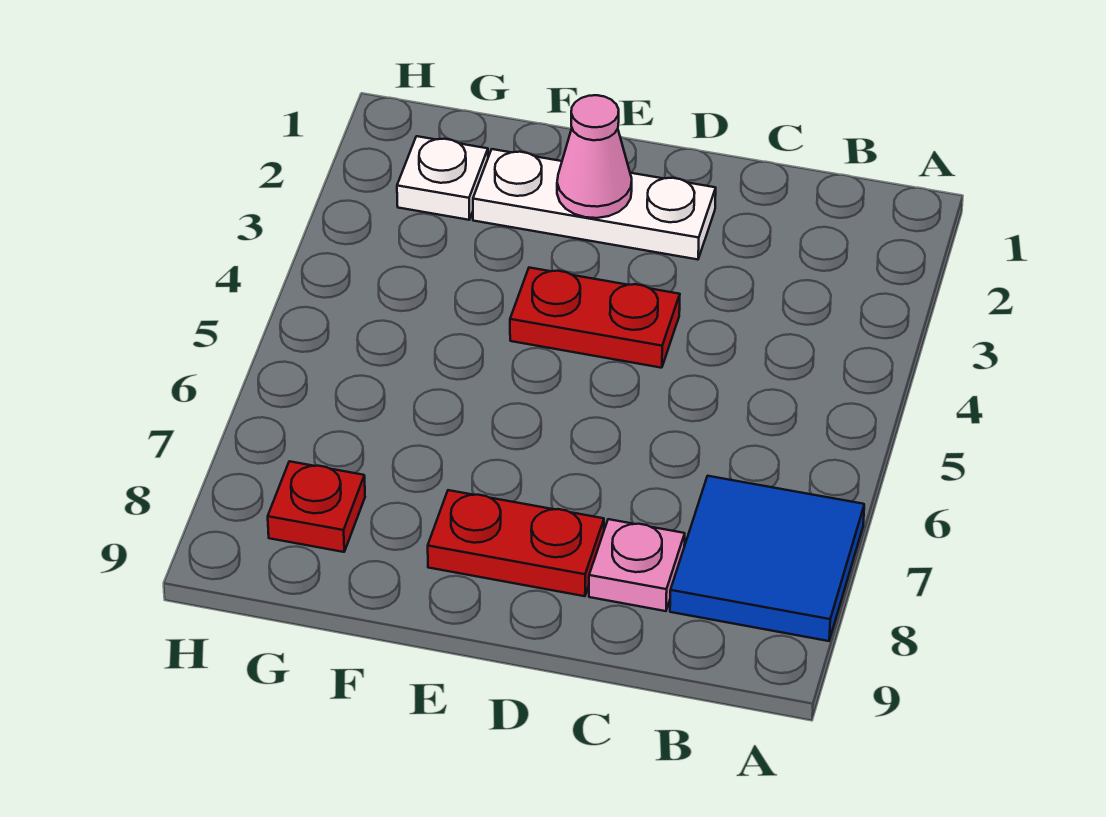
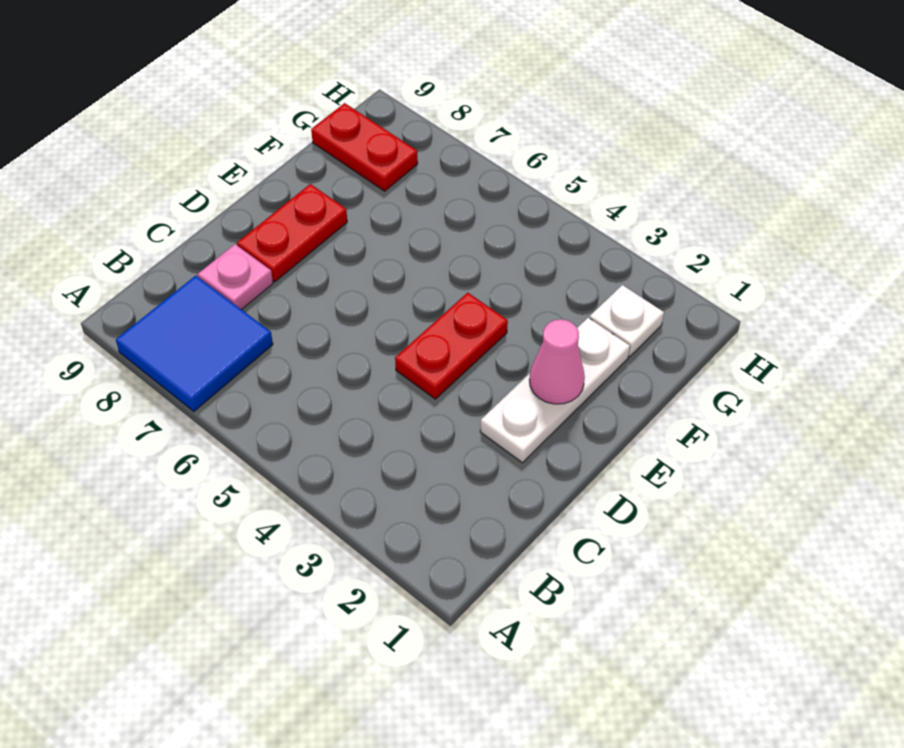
red 1x1 plate [268,461,365,552] -> red 1x2 plate [311,103,418,191]

